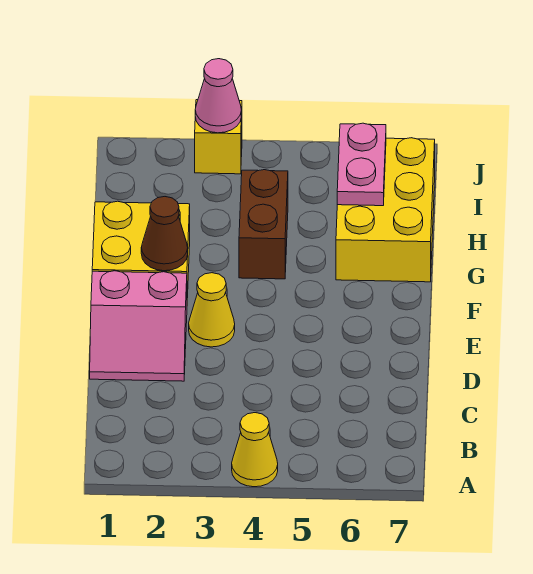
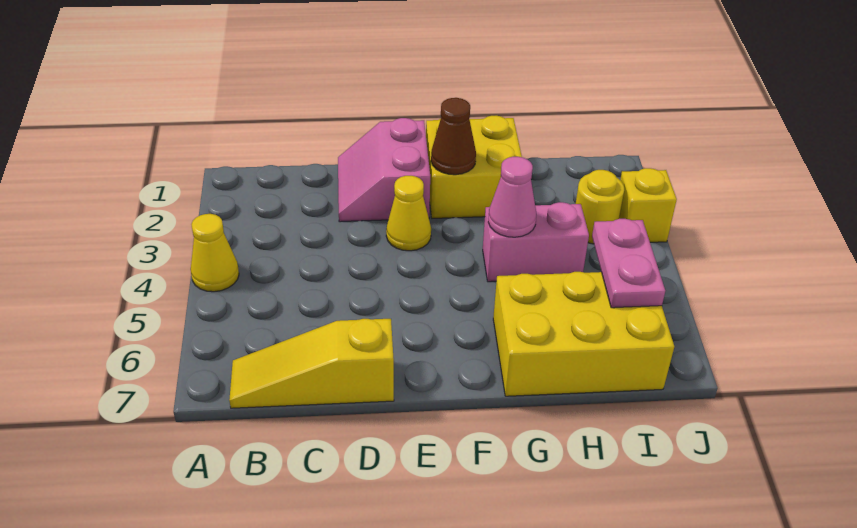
none -> yellow 1x3 slope [229,319,394,408]
brown 1x2 brick [239,170,288,279] -> pink 1x2 brick [483,202,589,282]
pink 1x2 plate [337,123,386,206] -> pink 1x2 plate turned to [592,219,665,308]
none -> yellow 1x1 round brick [576,170,624,244]
pink 1x1 cone [195,59,241,133] -> pink 1x1 cone moved to [488,157,536,237]

